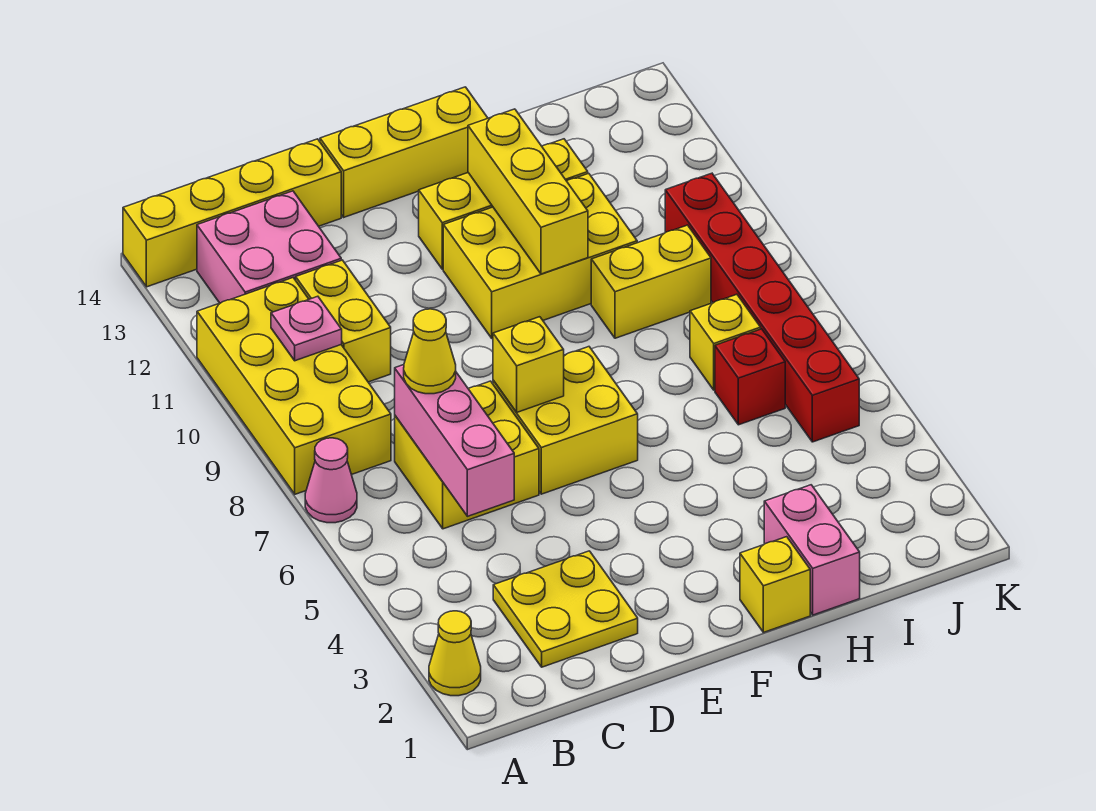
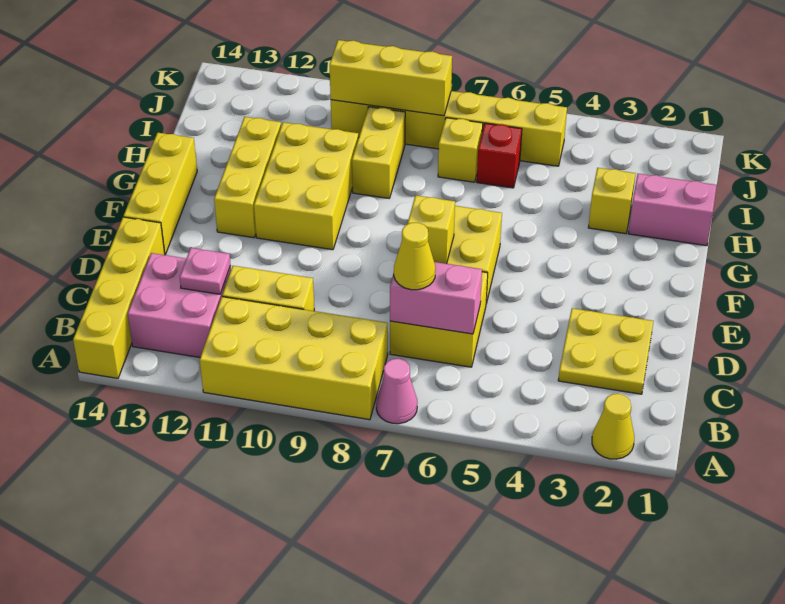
pink 1x1 plate [271,296,342,361] -> pink 1x1 plate moved to [180,248,231,294]
pink 1x3 brick [395,365,514,516] -> pink 1x2 brick [390,262,482,334]
yellow 1x1 brick [740,537,810,632] -> yellow 1x1 brick moved to [588,168,636,234]
yellow 1x3 brick [468,109,588,274] -> yellow 1x3 brick moved to [330,40,452,116]
red 1x6 brick [665,173,859,442] -> yellow 1x6 brick [331,91,567,166]

